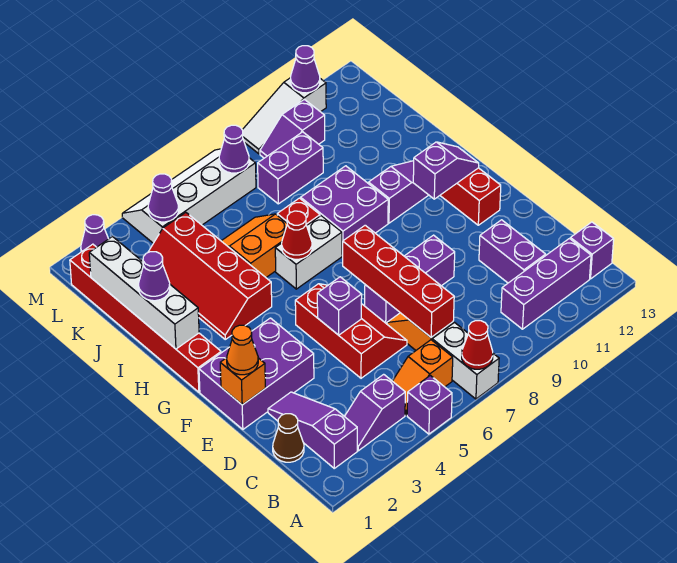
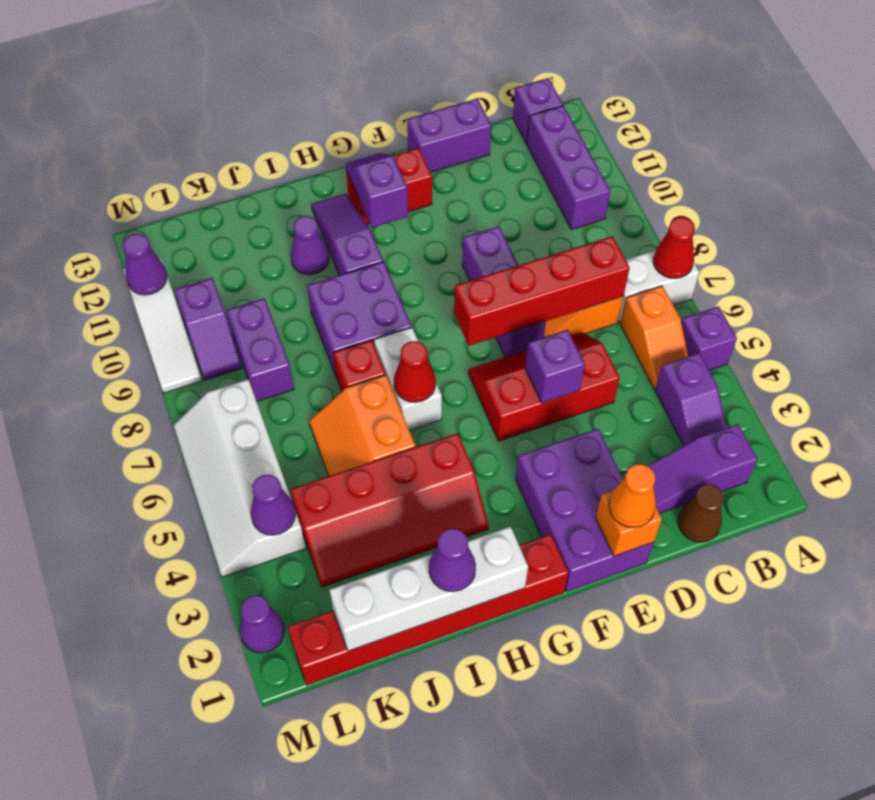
purple 1x2 brick [479,220,546,283] -> purple 1x2 brick moved to [407,99,491,172]
purple 1x1 cone [219,125,249,173] -> purple 1x1 cone moved to [291,216,329,275]

